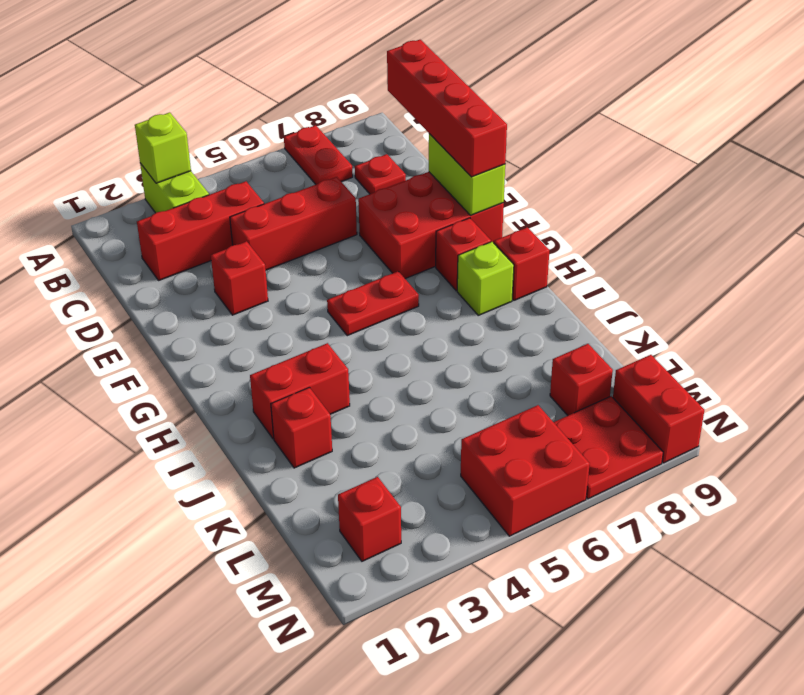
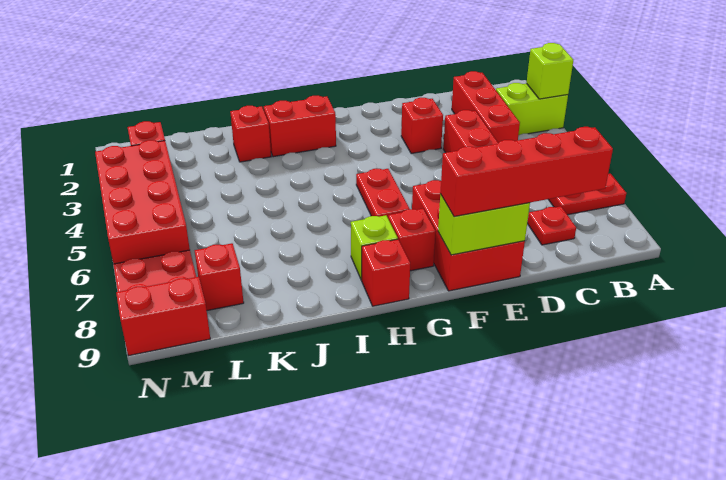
red 1x2 brick [250,343,350,439] -> red 1x2 brick turned to [264,96,336,157]
red 2x2 brick [461,405,590,536] -> red 2x4 brick [95,140,190,264]

